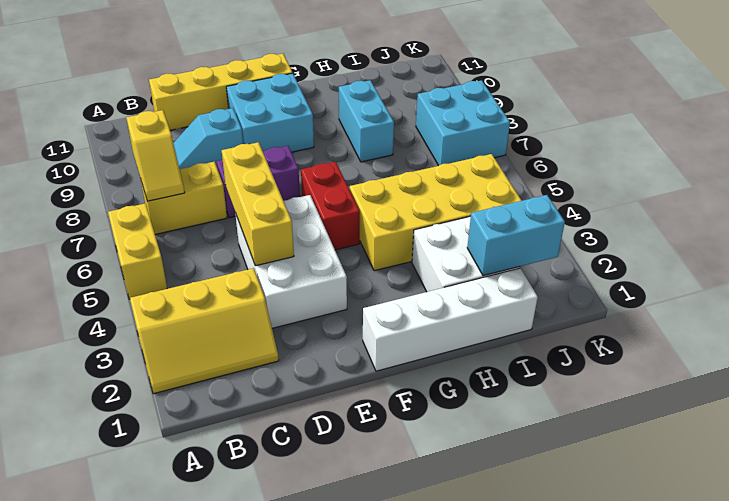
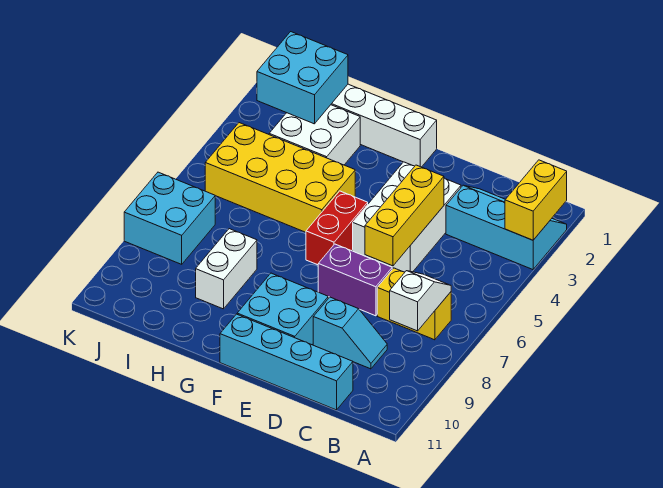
yellow 2x3 slope [130,268,279,394] -> cyan 2x3 slope [446,185,567,270]
yellow 1x2 brick [108,203,167,299] -> yellow 1x2 brick moved to [505,160,567,240]
yellow 1x2 slope [126,110,185,201] -> white 1x2 slope [390,271,451,331]
yellow 1x4 brick [149,54,293,130] -> cyan 1x4 brick [220,314,353,410]
cyan 1x2 brick [339,80,394,162] -> white 1x2 brick [196,229,257,309]
cyan 1x2 brick [467,195,565,276] -> cyan 2x2 brick [257,32,348,124]

